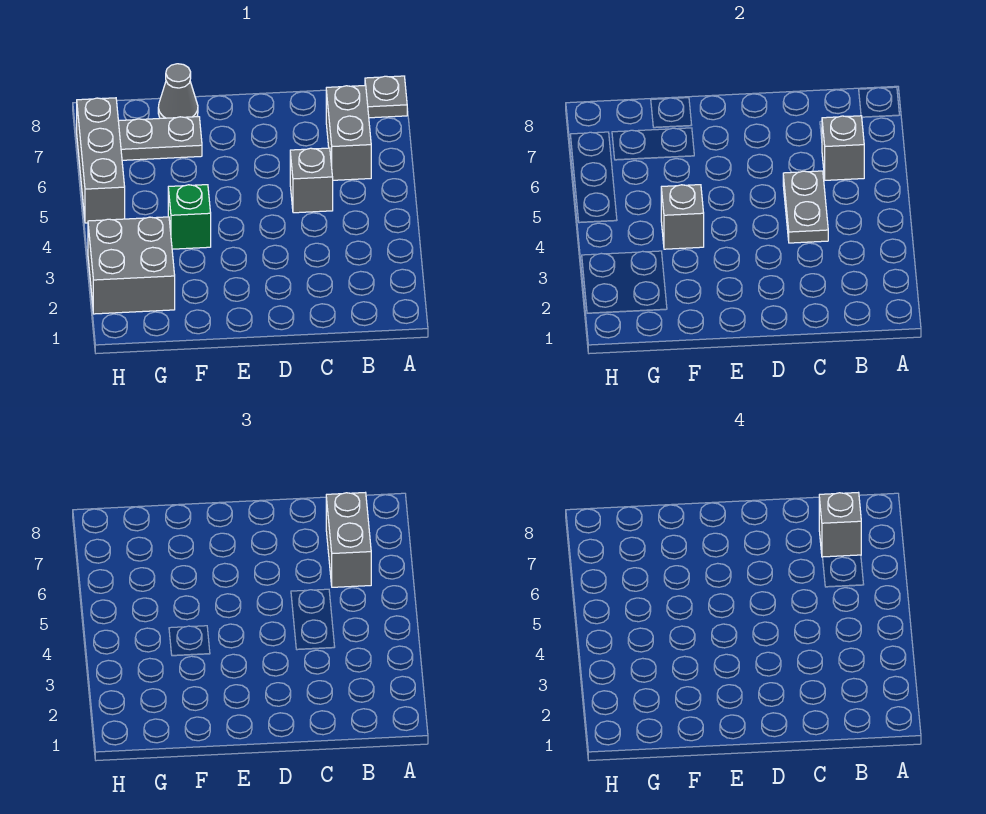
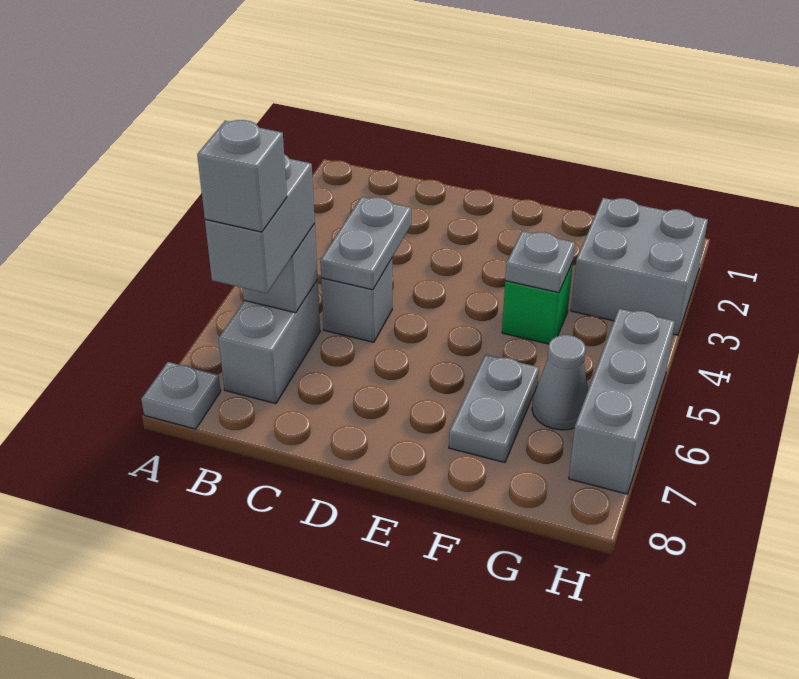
grey 1x1 brick [661,185,704,249] -> grey 1x1 plate [505,231,575,293]
grey 1x2 plate [118,117,202,160] -> grey 1x2 plate turned to [449,354,539,463]
grey 1x1 cone [158,64,198,118] -> grey 1x1 cone moved to [532,335,588,430]

